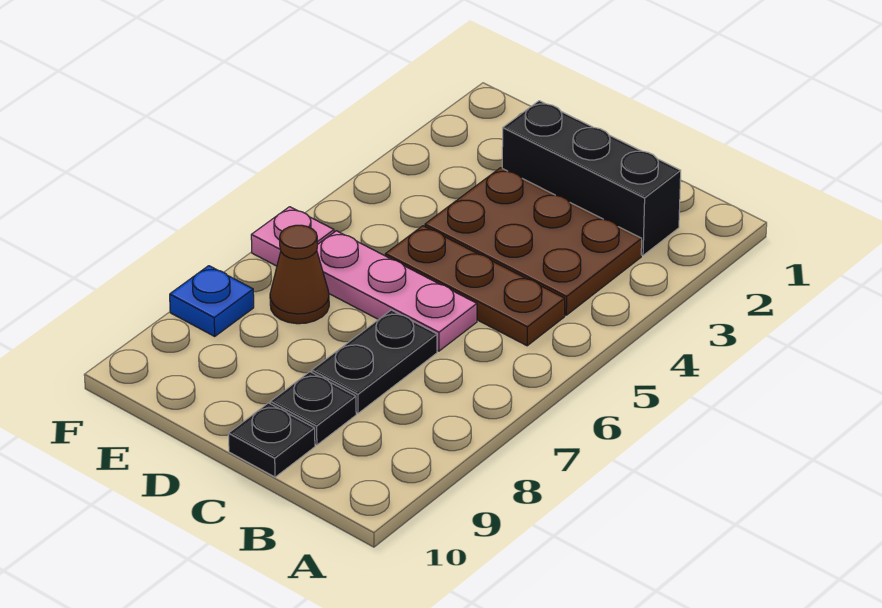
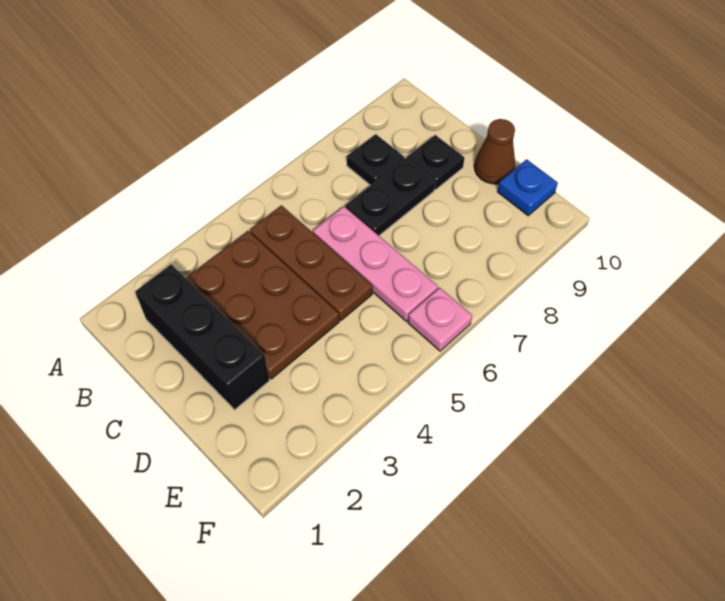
black 1x1 plate [228,403,315,477] -> black 1x1 plate moved to [347,134,404,185]
brown 1x1 cone [270,225,329,324] -> brown 1x1 cone moved to [474,119,515,184]
blue 1x1 plate [170,266,254,336] -> blue 1x1 plate moved to [497,159,558,216]

